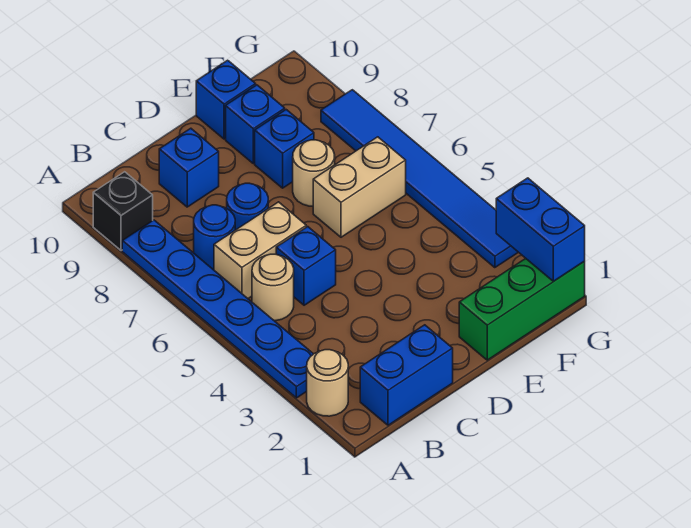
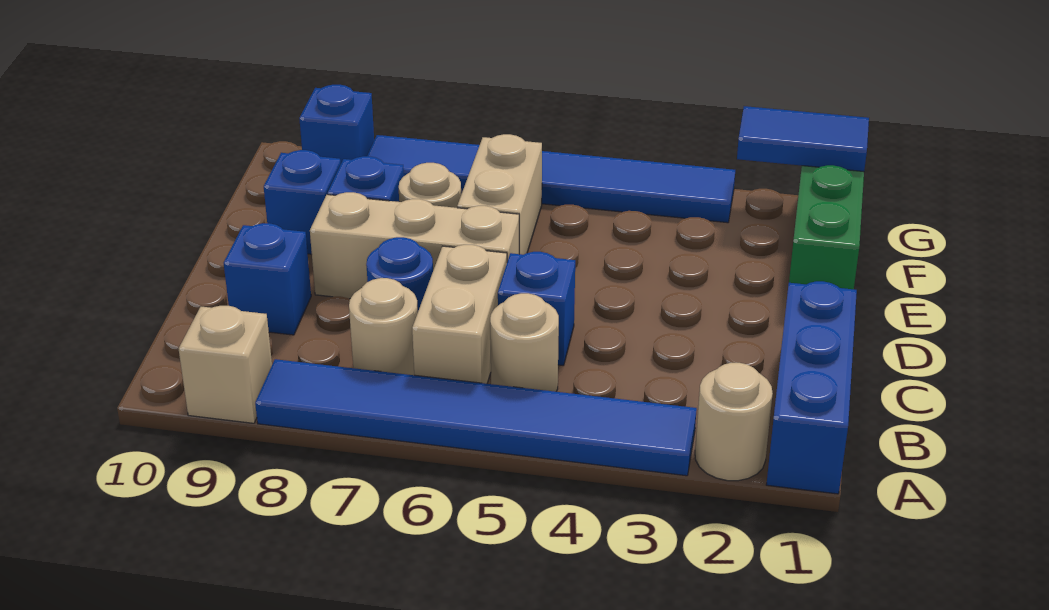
blue 1x6 plate [122,220,313,398] -> blue 1x6 tile [255,359,697,476]
black 1x1 brick [93,172,153,251] -> tan 1x1 brick [179,306,272,423]
blue 1x2 brick [360,325,453,425] -> blue 1x3 brick [766,281,857,494]
blue 1x1 round brick [194,205,235,270] -> tan 1x1 round brick [349,278,418,375]
none -> tan 1x3 brick [310,192,519,299]
blue 1x1 brick [196,60,256,139] -> blue 1x1 brick moved to [299,85,374,163]
blue 1x2 brick [496,178,585,281] -> blue 1x2 tile [737,106,869,172]

